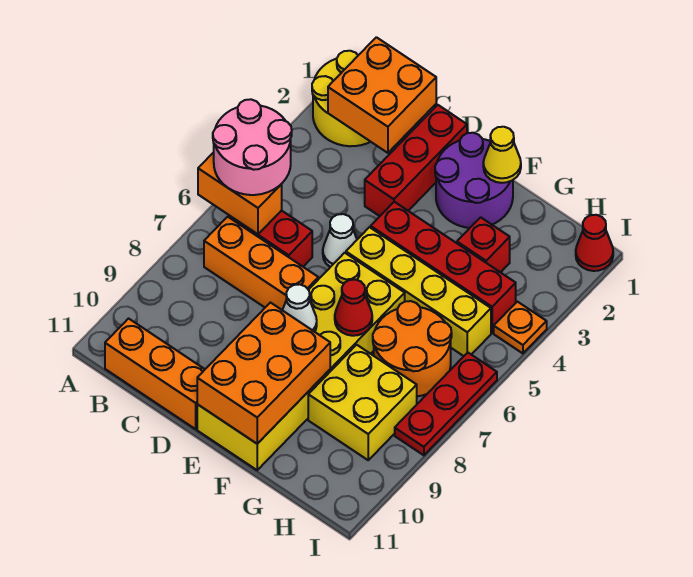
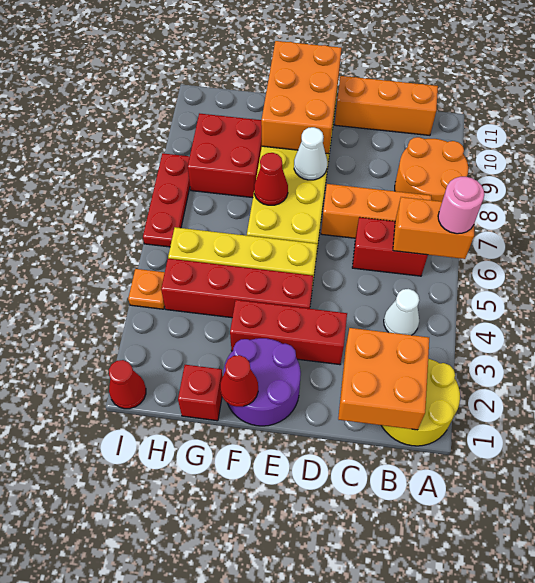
pink 2x2 round brick [213,99,292,195] -> pink 1x1 round brick [438,177,484,234]
red 1x3 brick [365,105,467,216] -> red 1x3 brick turned to [230,300,347,365]
white 1x1 cone [323,214,357,267] -> white 1x1 cone moved to [384,289,419,335]
yellow 1x1 cone [483,127,521,183] -> red 1x1 cone [220,355,258,407]
red 1x1 brick [457,217,510,272] -> red 1x1 brick moved to [178,365,223,421]
orange 2x2 round brick [373,301,452,396] -> orange 2x2 round brick moved to [395,137,468,202]
yellow 2x2 brick [308,345,417,460] -> red 2x2 brick [188,113,262,198]

